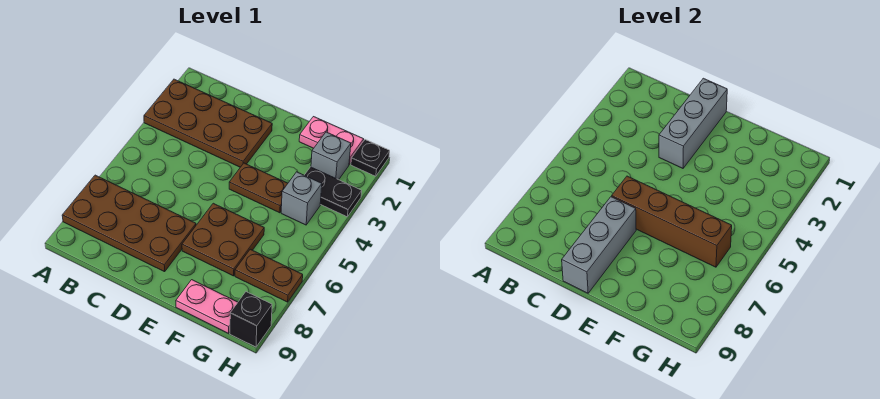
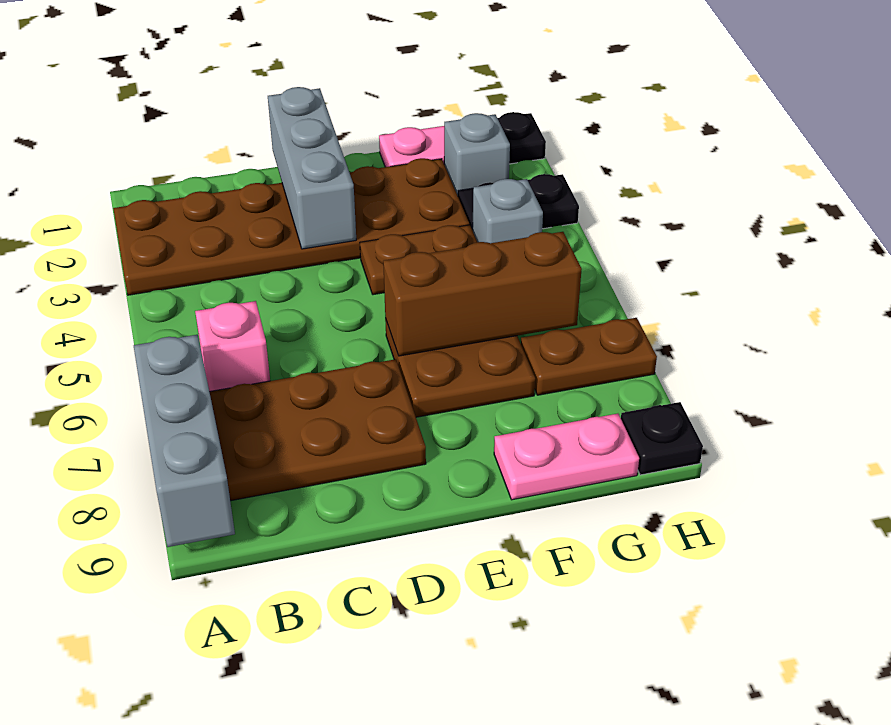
brown 2x4 plate [144,79,272,167] -> brown 2x6 plate [113,158,469,295]
none -> pink 1x1 brick [195,301,270,392]
brown 1x4 brick [612,176,732,267] -> brown 1x3 brick [383,232,582,356]
grey 1x3 brick [562,197,636,293] -> grey 1x3 brick moved to [134,335,235,547]
black 1x1 brick [230,292,272,347] -> black 1x1 plate [621,402,703,475]

